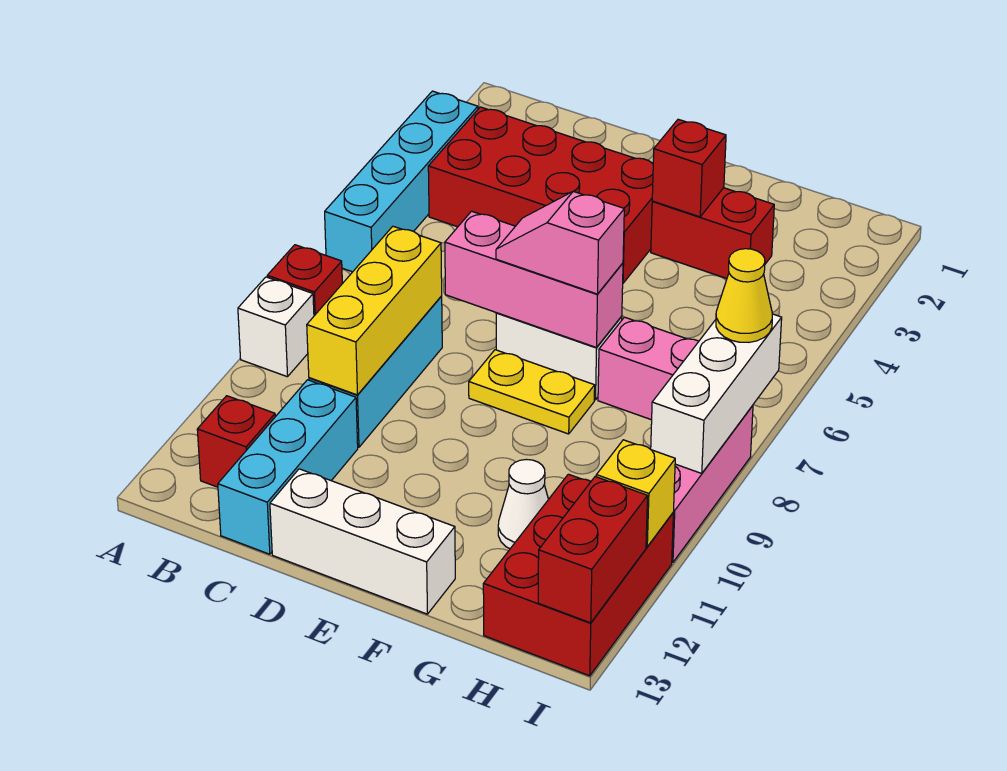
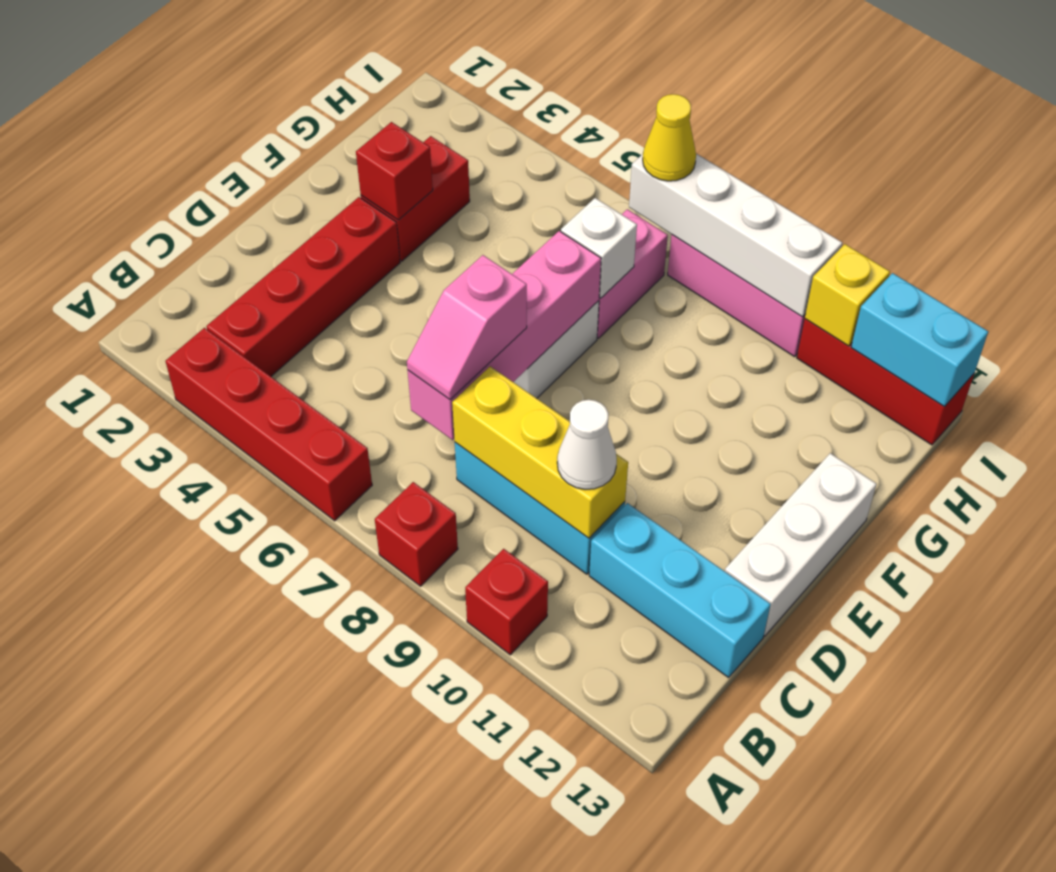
cyan 1x4 brick [325,91,478,272] -> red 1x4 brick [165,328,372,521]
white 1x1 brick [238,277,314,377] -> white 1x1 brick moved to [561,198,637,298]
red 2x4 brick [428,107,653,283] -> red 1x4 brick [206,197,400,376]
red 1x1 brick [197,396,275,487] -> red 1x1 brick moved to [465,549,548,655]
pink 1x3 brick [445,211,623,348] -> pink 1x4 brick [407,231,601,440]
pink 1x2 slope [496,191,624,294] -> pink 1x2 slope moved to [407,255,527,400]
yellow 1x2 plate [469,350,595,434] -> none
white 1x1 cone [498,459,549,549] -> white 1x1 cone moved to [557,400,617,489]
red 2x3 brick [483,474,673,676] -> red 1x3 brick [797,319,974,445]
white 1x3 brick [651,314,782,473] -> white 1x4 brick [629,154,842,317]
red 1x2 brick [538,477,648,623] -> cyan 1x2 brick [851,273,988,407]

